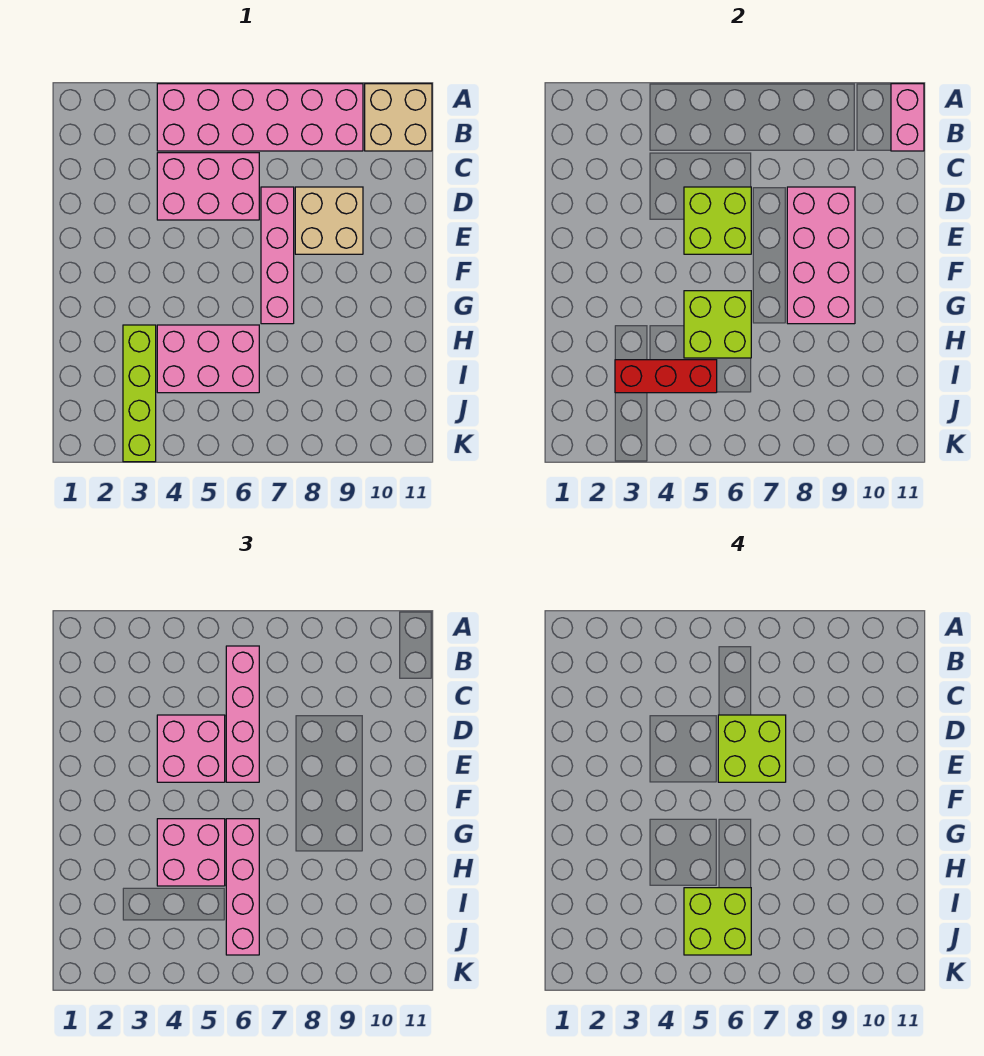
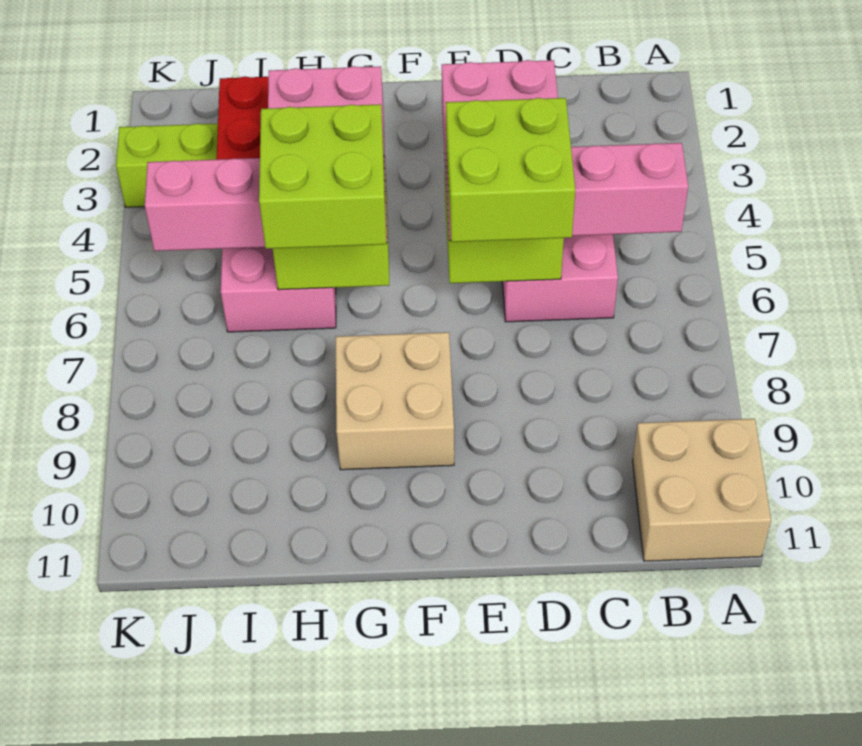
pink 2x6 brick [157,84,363,151] -> none
pink 1x2 brick [891,84,924,151] -> none
pink 1x4 brick [261,187,294,324] -> none
tan 2x2 brick [295,187,363,254] -> tan 2x2 brick moved to [336,332,454,470]
pink 2x4 brick [787,187,855,324] -> none
lime 2x2 brick [684,888,751,955] -> lime 2x2 brick moved to [259,104,386,249]

